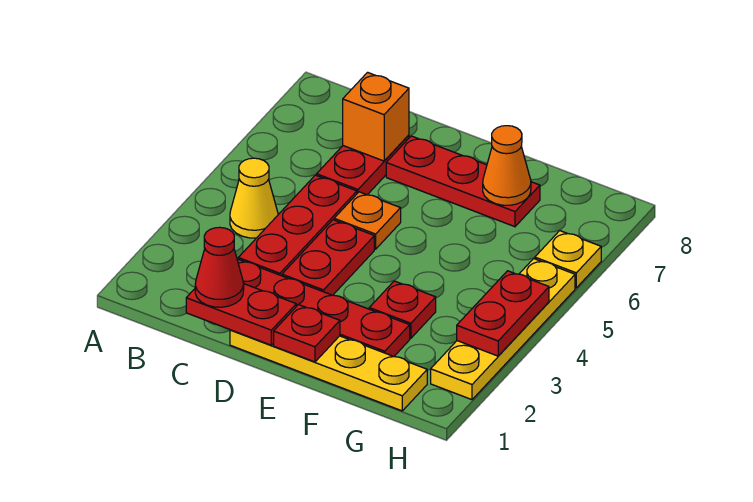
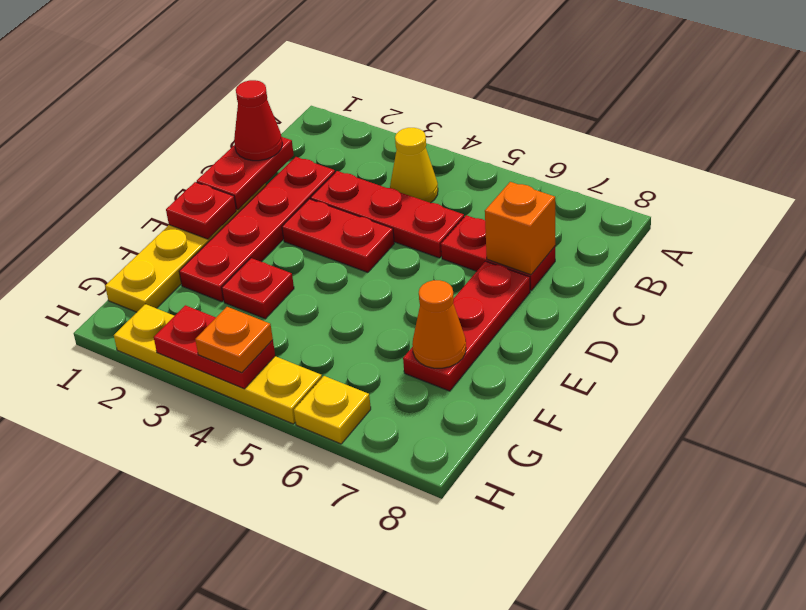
orange 1x1 plate [334,192,401,249] -> orange 1x1 plate moved to [195,307,273,373]

